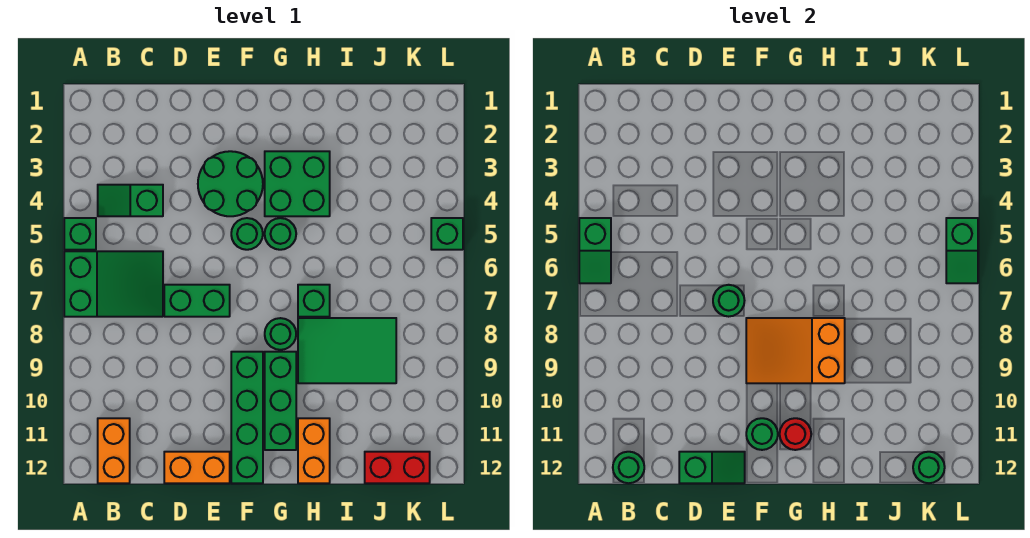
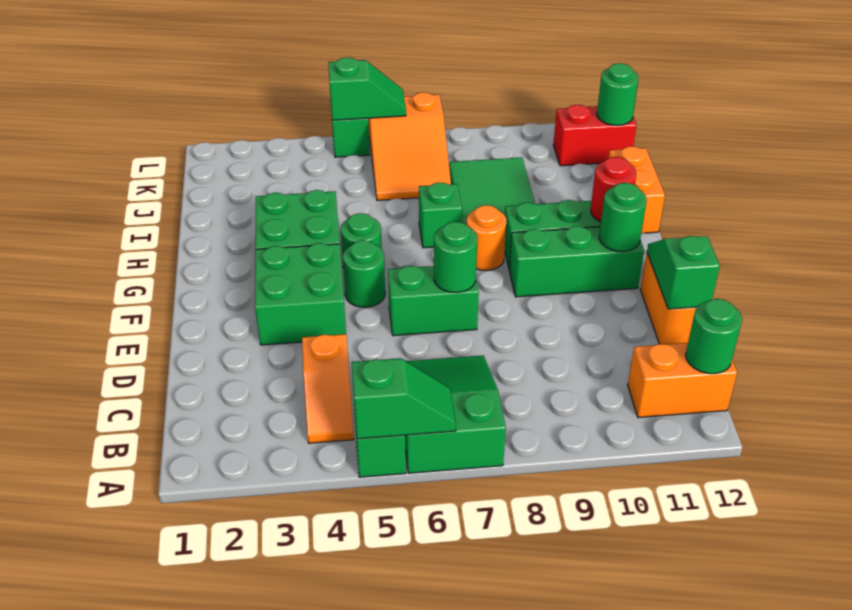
green 1x2 slope [98,185,163,216] -> orange 1x2 slope [302,334,354,443]
green 1x2 brick [164,285,230,317] -> green 1x2 brick turned to [388,266,479,336]
green 2x2 round brick [198,151,263,216] -> green 2x2 brick [255,243,346,345]
orange 2x3 slope [746,318,845,383] -> orange 2x3 slope moved to [369,92,451,200]
green 1x4 brick [231,352,263,483] -> green 1x3 brick [509,226,644,297]
green 1x1 round brick [265,318,296,350] -> orange 1x1 round brick [467,205,506,270]
orange 1x2 brick [298,418,330,483] -> orange 1x2 brick turned to [609,146,665,233]
red 1x2 brick [365,452,430,483] -> red 1x2 brick turned to [553,105,636,166]

